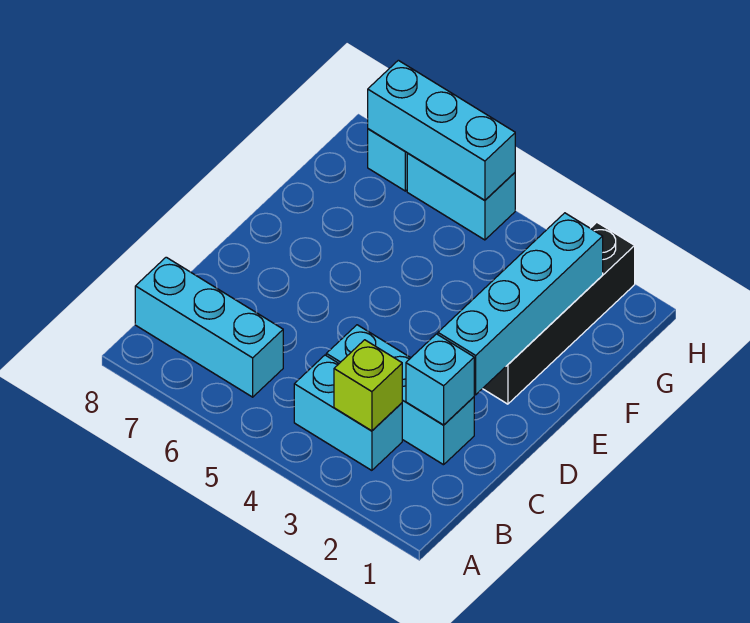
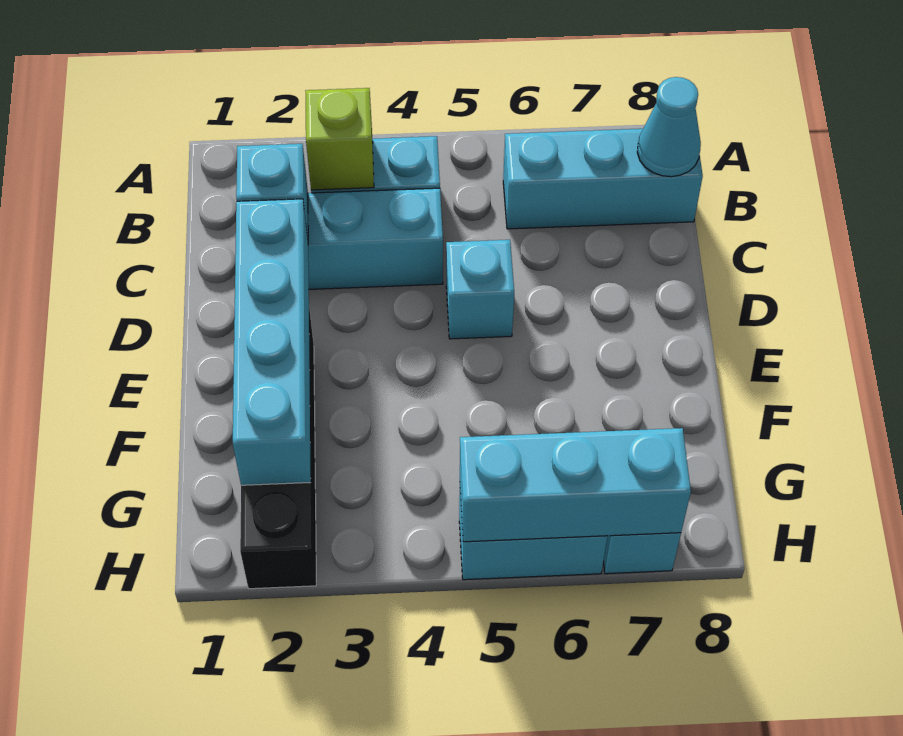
none -> cyan 1x1 cone [637,77,701,177]
none -> cyan 1x1 brick [446,240,514,339]

